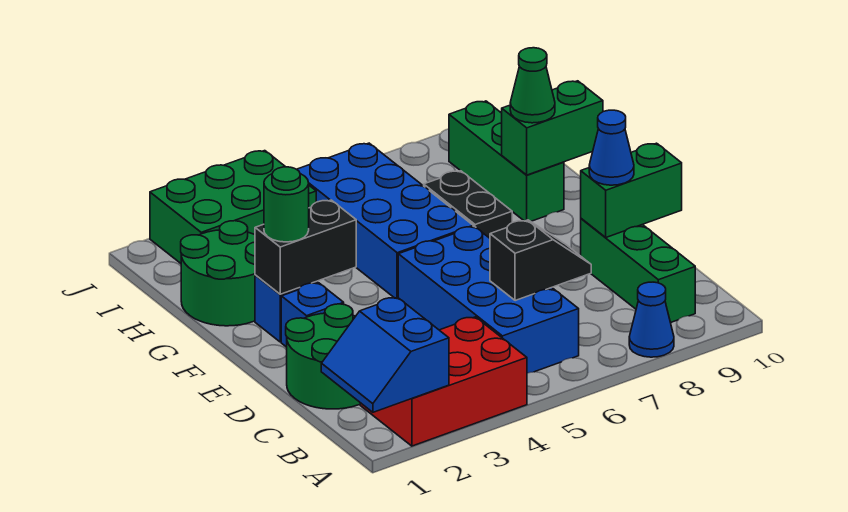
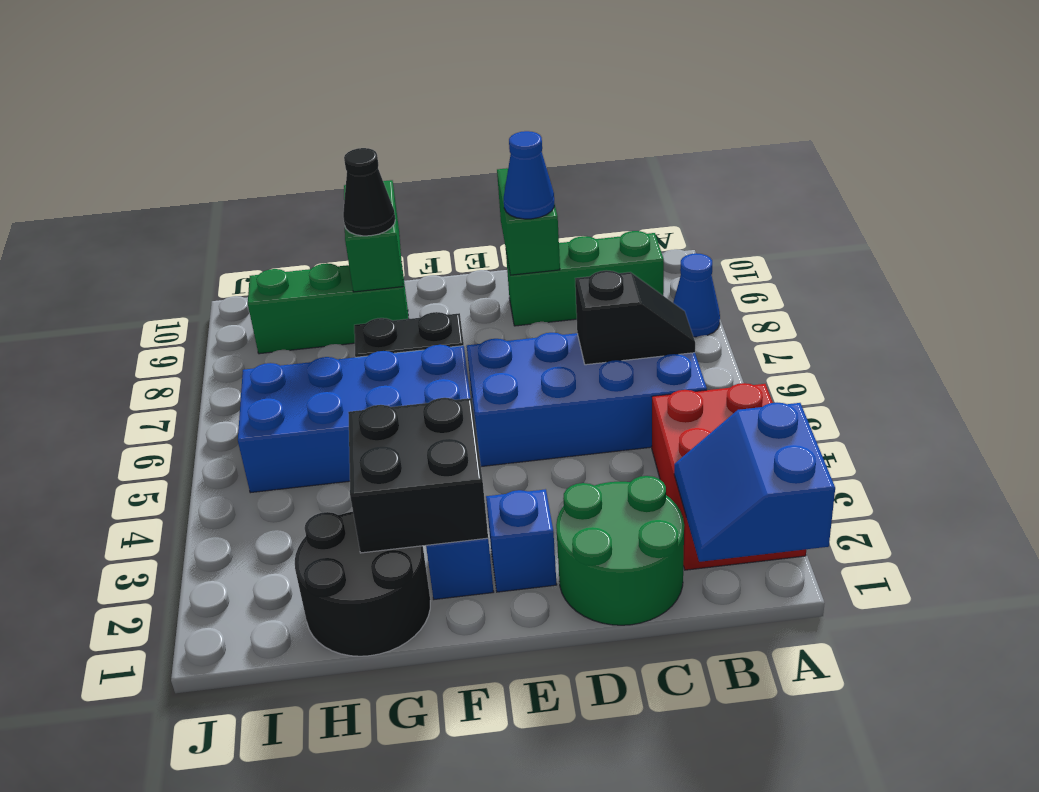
blue 2x2 slope [321,297,449,412] -> blue 2x2 slope turned to [674,403,835,562]
black 1x2 slope [490,220,591,301] -> black 1x2 slope turned to [575,270,695,365]
black 1x2 brick [255,200,356,294] -> black 2x2 brick [348,398,488,553]
green 1x1 round brick [264,167,309,242] -> none
green 2x2 round brick [181,221,255,326] -> black 2x2 round brick [295,512,430,656]
green 1x1 cone [510,48,555,123] -> black 1x1 cone [343,148,395,236]
green 2x3 brick [150,151,316,263] -> none

